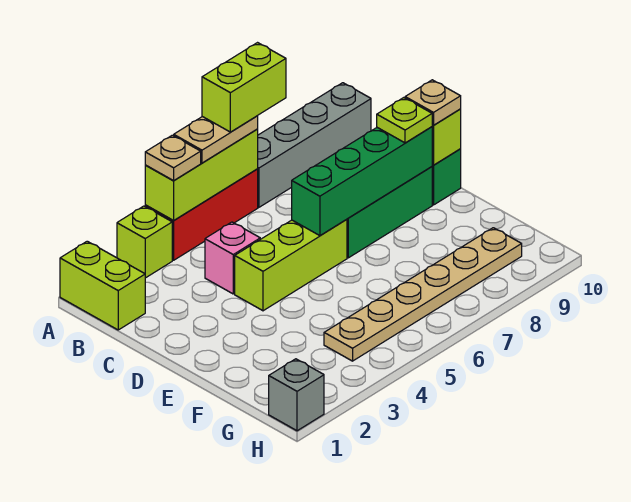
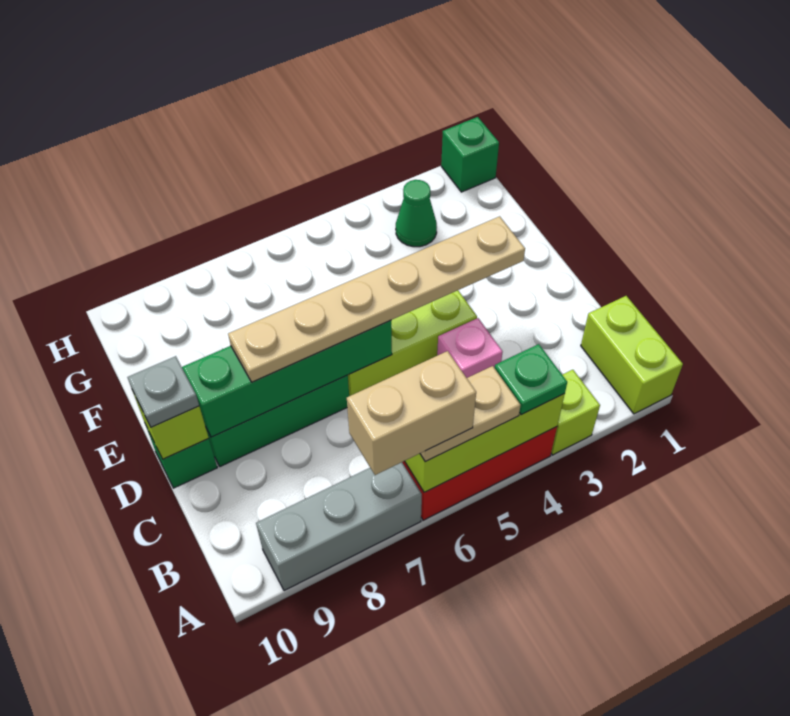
tan 1x1 plate [145,135,201,181] -> green 1x1 plate [495,344,567,415]
lime 1x2 brick [202,43,286,132] -> tan 1x2 brick [347,351,476,475]
grey 1x4 brick [258,83,371,207] -> grey 1x3 brick [256,462,422,591]
lime 1x1 plate [377,98,432,143] -> none
tan 1x1 plate [405,80,461,125] -> grey 1x1 plate [127,356,199,427]
none -> green 1x1 cone [396,180,437,247]
tan 1x6 plate [324,228,522,361] -> tan 1x6 plate moved to [228,216,525,382]
grey 1x1 brick [269,359,324,431] -> green 1x1 brick [441,117,499,192]

